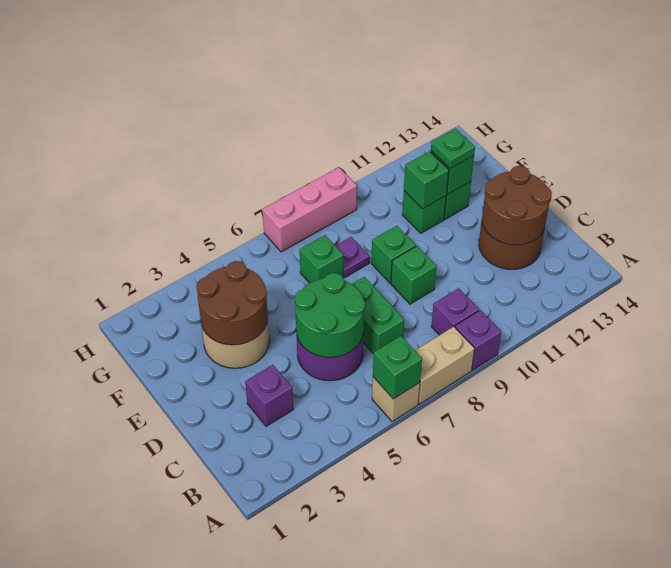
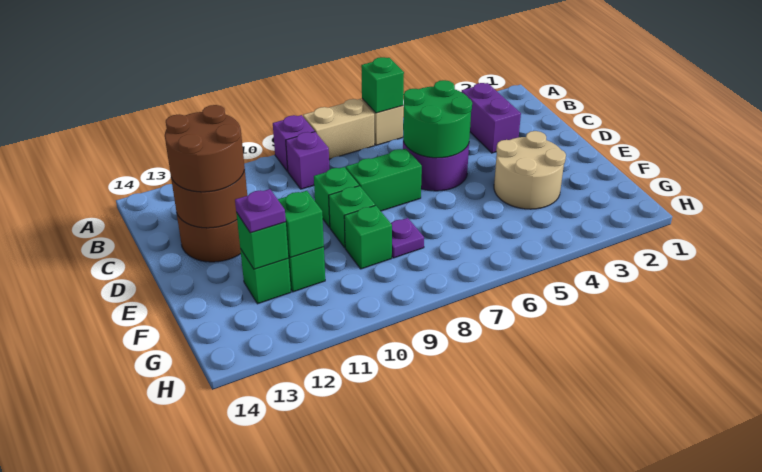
purple 1x1 brick [245,365,293,426] -> purple 1x2 brick [462,83,521,153]
green 1x2 brick [352,277,404,354] -> green 1x2 brick turned to [346,149,422,211]
brown 2x2 round brick [197,261,268,345] -> brown 2x2 round brick moved to [165,105,244,192]
green 1x1 brick [300,235,343,283] -> green 1x1 brick moved to [344,205,392,269]
green 1x1 plate [431,129,475,169] -> purple 1x1 plate [235,189,286,233]
pink 1x3 brick [262,167,357,252] -> none

